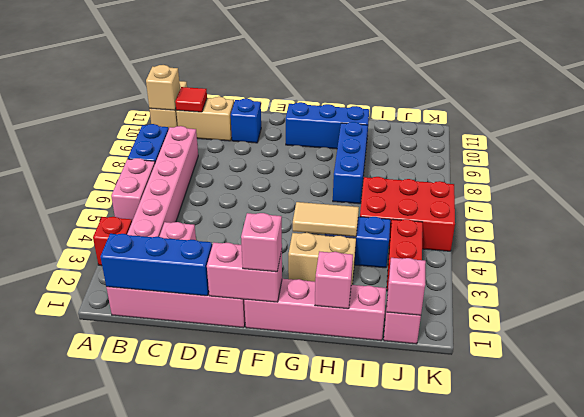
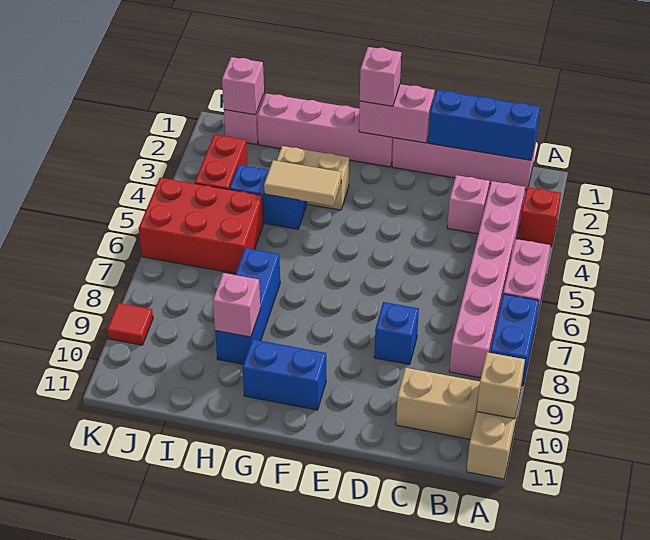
red 1x1 tile [175,87,207,112] -> red 1x1 tile moved to [107,303,153,345]
blue 1x1 brick [231,99,261,143] -> blue 1x1 brick moved to [374,302,419,365]
blue 1x3 brick [286,102,369,149] -> blue 1x2 brick [243,339,326,410]
pink 1x1 brick [315,251,353,309] -> pink 1x1 brick moved to [213,273,260,337]

